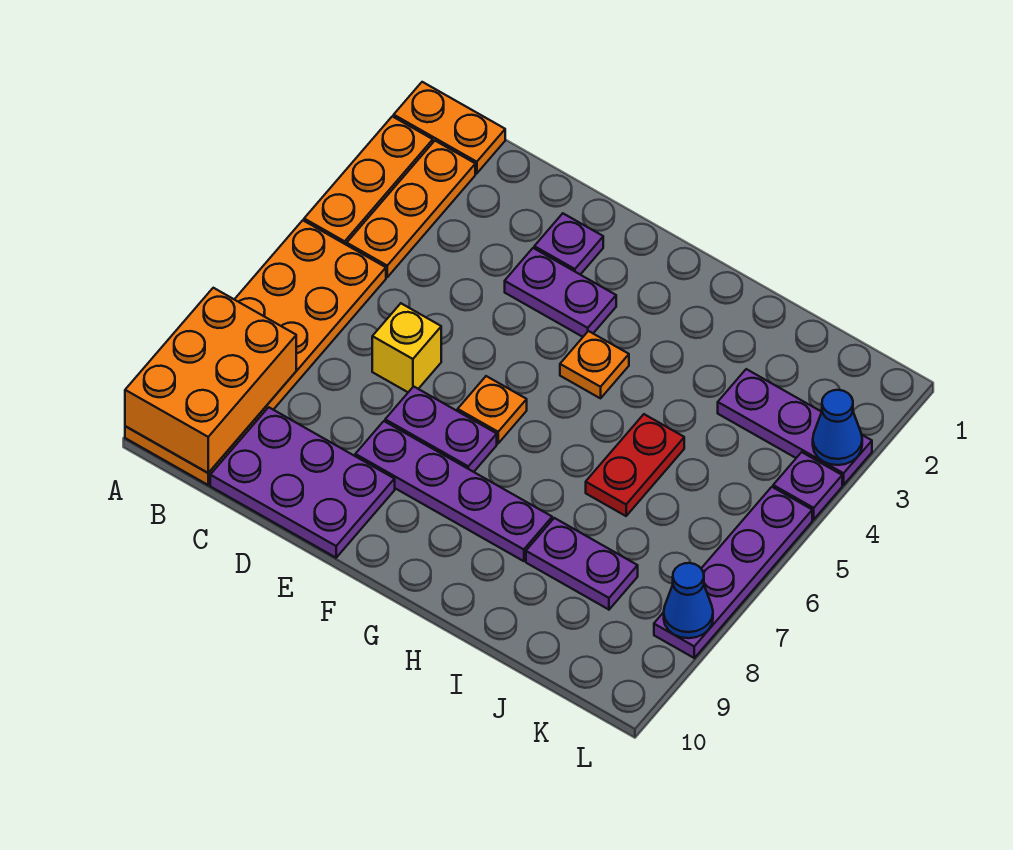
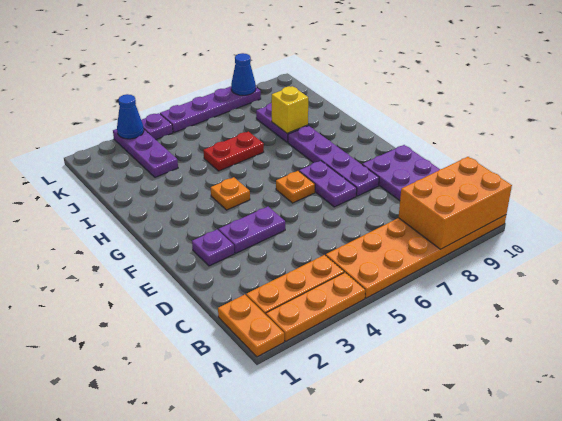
yellow 1x1 brick [372,303,441,392] -> yellow 1x1 brick moved to [272,86,308,133]
purple 1x2 plate [505,248,616,337] -> purple 1x2 plate turned to [218,207,285,253]

